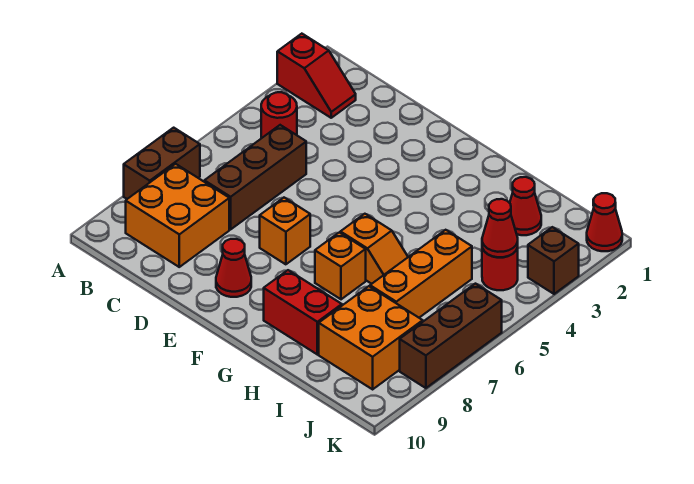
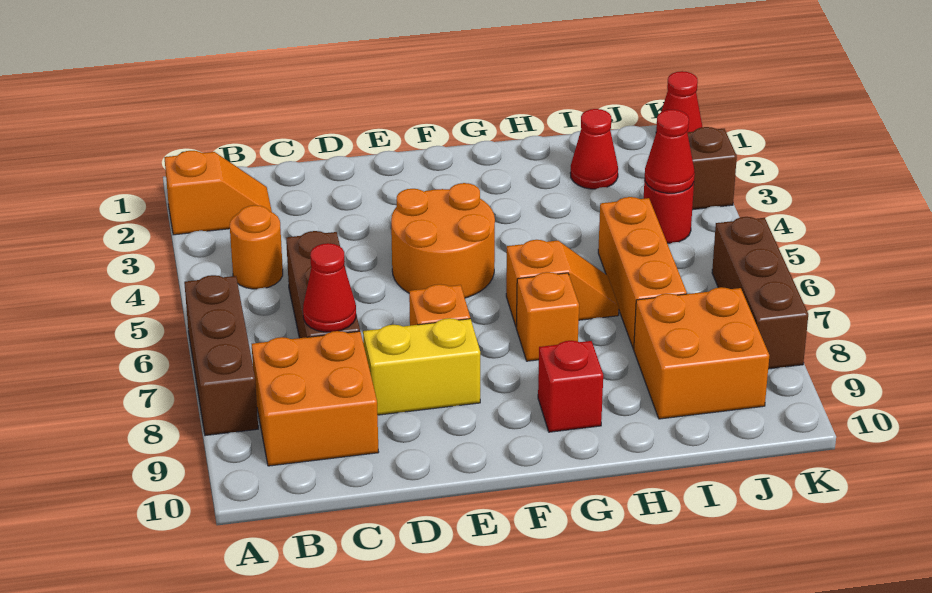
red 1x2 slope [277,34,356,118] -> orange 1x2 slope [164,151,272,235]
brown 1x2 brick [124,128,200,199] -> brown 1x3 brick [184,275,258,436]
red 1x1 round brick [261,92,297,138] -> orange 1x1 round brick [230,205,283,289]
none -> yellow 1x2 brick [363,318,480,415]
none -> orange 2x2 round brick [391,183,495,298]
red 1x1 cone [216,239,251,297] -> red 1x1 cone moved to [303,243,356,332]
red 1x2 brick [264,270,342,354] -> red 1x1 brick [538,341,603,432]

